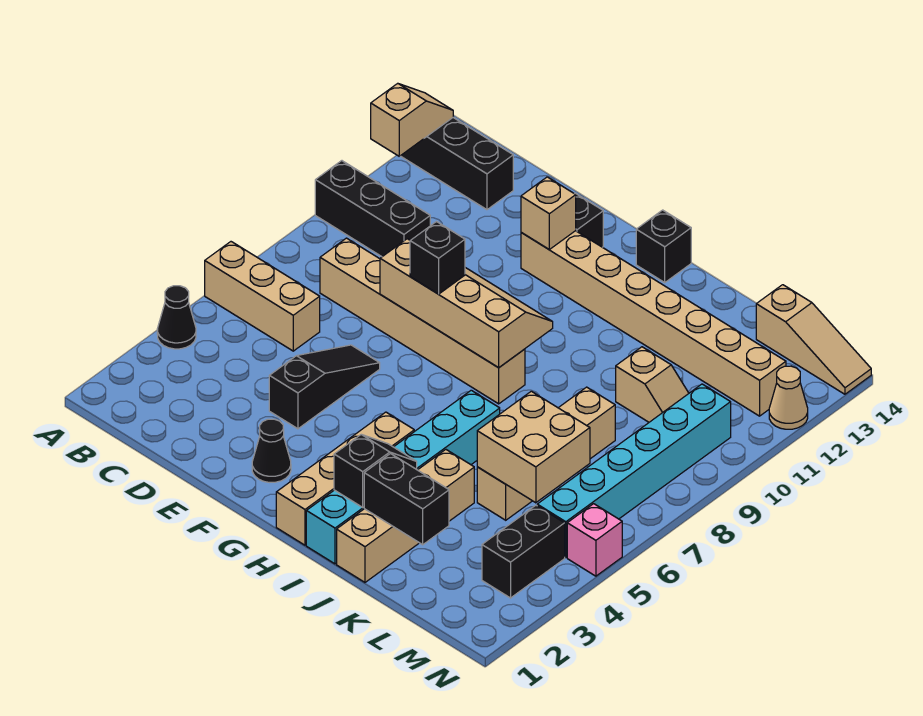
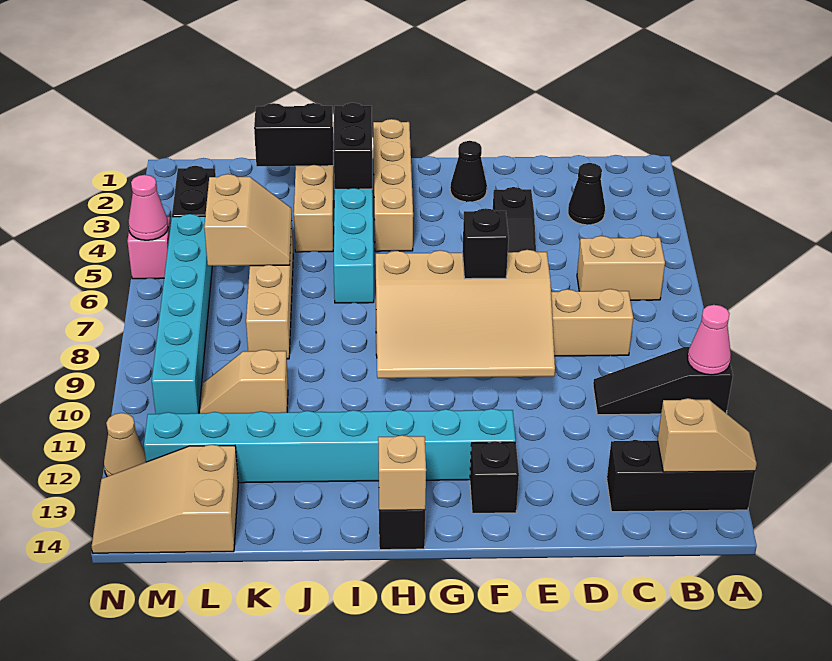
black 1x1 cone [157,286,196,349] -> black 1x1 cone moved to [568,163,605,225]
tan 1x3 brick [205,242,320,351] -> tan 1x2 brick [577,236,665,300]
black 1x3 brick [315,161,430,257] -> black 1x3 slope [593,347,733,415]
none -> pink 1x1 cone [688,305,731,375]
tan 1x2 slope [371,83,453,156] -> tan 1x2 slope turned to [658,398,757,472]
tan 2x4 slope [380,239,553,368] -> tan 3x4 slope [376,250,555,378]
tan 1x8 brick [521,231,786,416] -> cyan 1x8 brick [144,409,516,483]
tan 1x1 brick [521,177,576,249] -> tan 1x1 brick moved to [378,435,426,511]
black 1x2 slope [334,435,417,507] -> black 1x2 brick [334,103,372,189]
tan 2x2 brick [477,391,590,503] -> tan 2x2 slope [204,174,292,266]
tan 1x3 slope [756,285,871,394] -> tan 2x3 slope [92,445,238,553]
none -> pink 1x1 cone [128,175,168,240]

